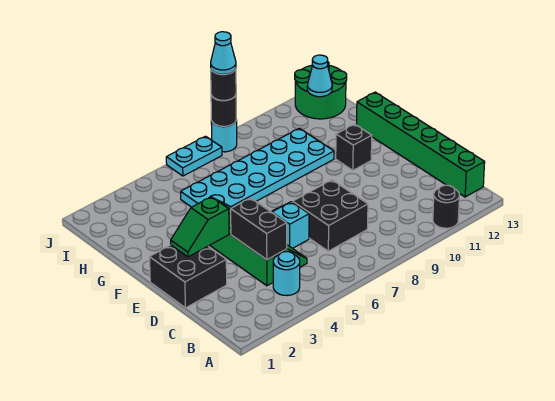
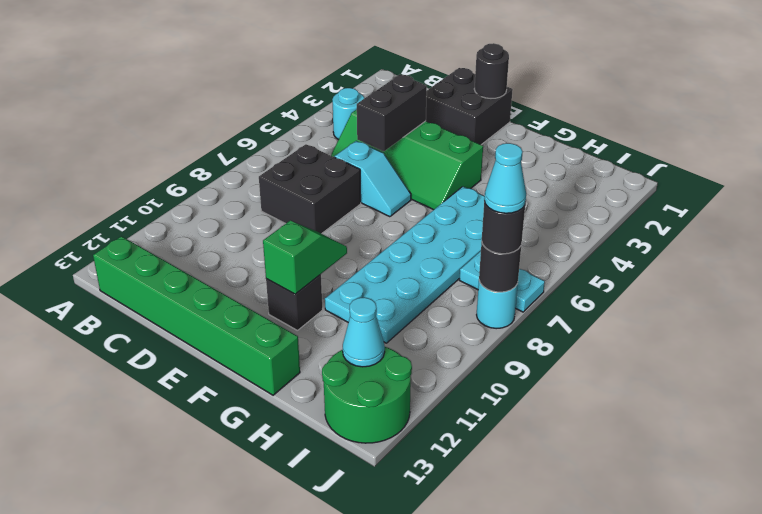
black 1x1 round brick [433,185,459,228] -> black 1x1 round brick moved to [474,43,509,98]
black 1x2 brick [231,198,287,260] -> black 1x2 brick turned to [357,75,427,151]
green 1x2 slope [171,197,229,257] -> green 1x2 slope moved to [263,221,347,294]
cyan 1x2 plate [166,136,222,176] -> cyan 1x2 plate turned to [460,251,545,312]

